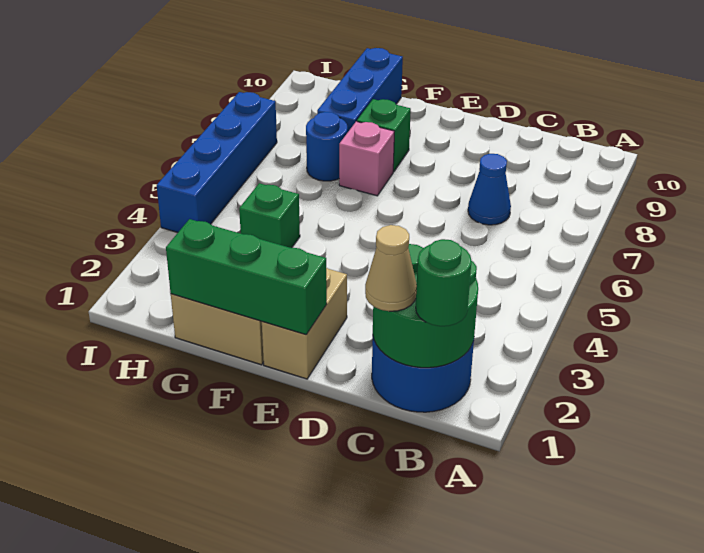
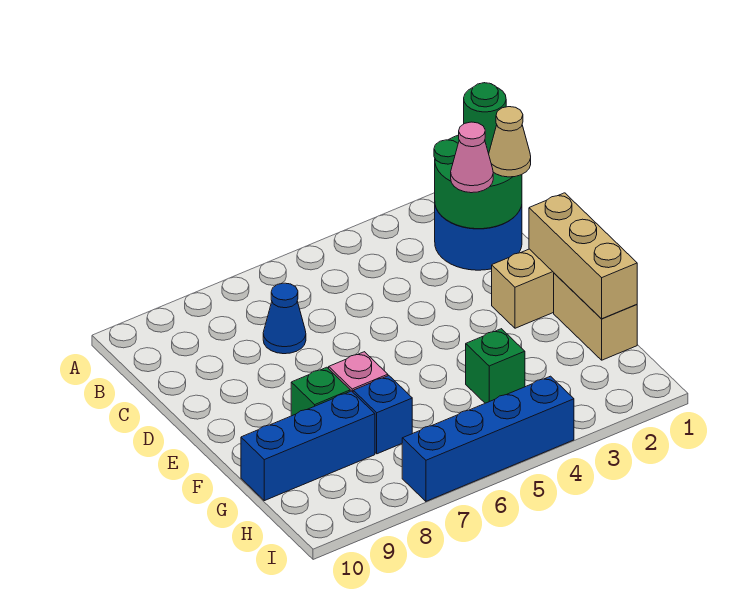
none -> pink 1x1 cone [451,122,493,193]
green 1x3 brick [166,219,327,335] -> tan 1x3 brick [529,193,637,319]
blue 1x1 round brick [306,112,347,181] -> blue 1x1 brick [353,376,412,454]

